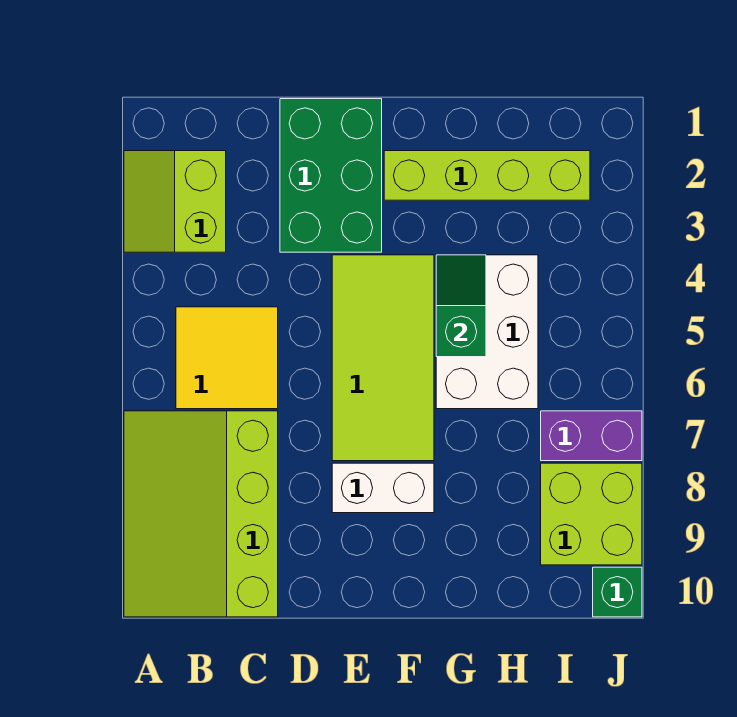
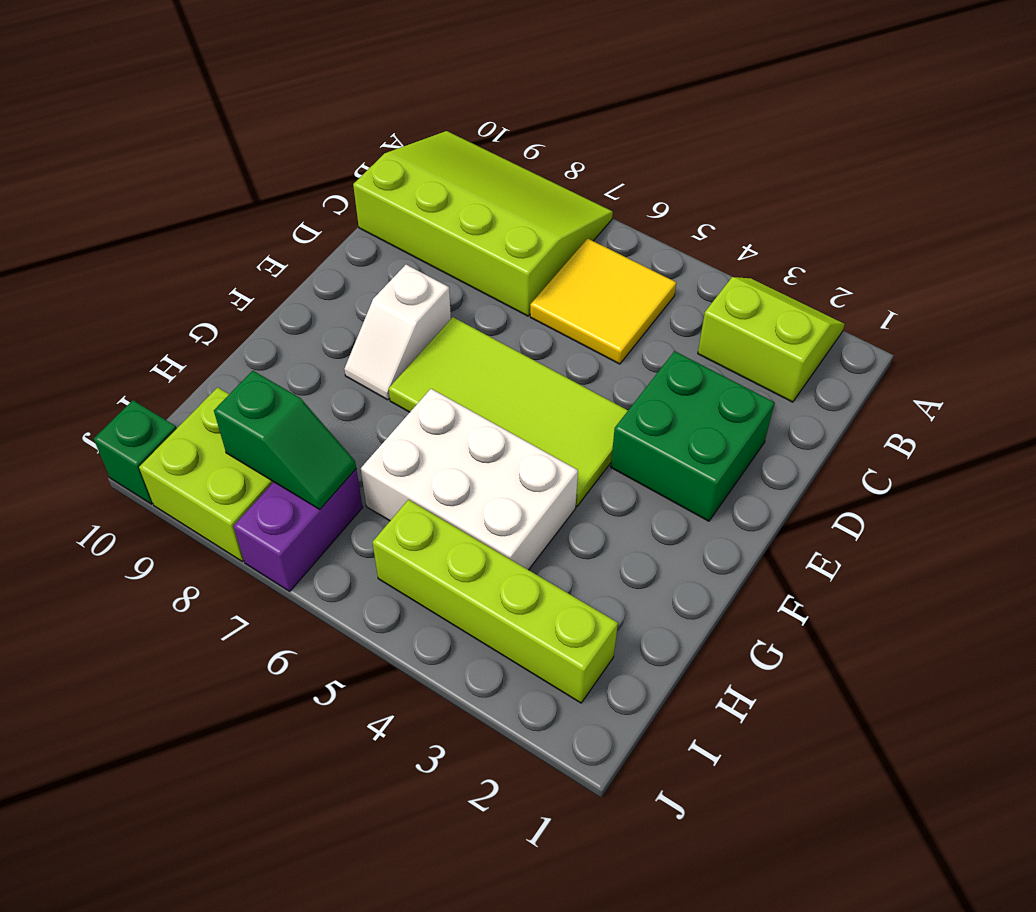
green 2x3 brick [280,99,382,252] -> green 2x2 brick [611,351,775,521]
white 1x2 brick [332,463,434,513] -> white 1x2 slope [344,265,451,400]
lime 1x4 brick [384,151,590,200] -> lime 1x4 brick turned to [373,500,618,703]
green 1x2 slope [436,255,486,357] -> green 1x2 slope moved to [214,371,356,509]

